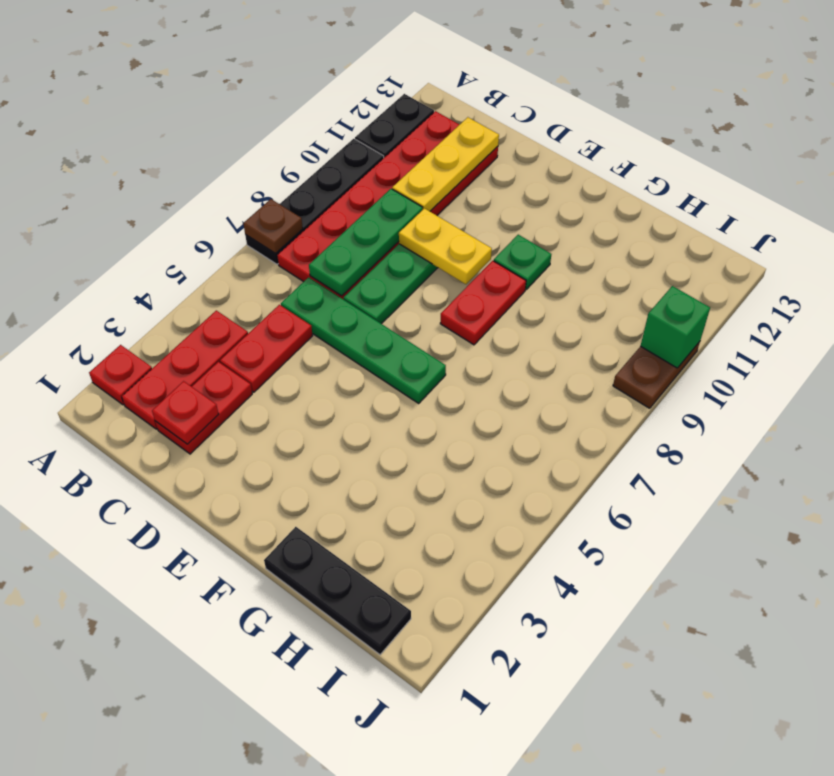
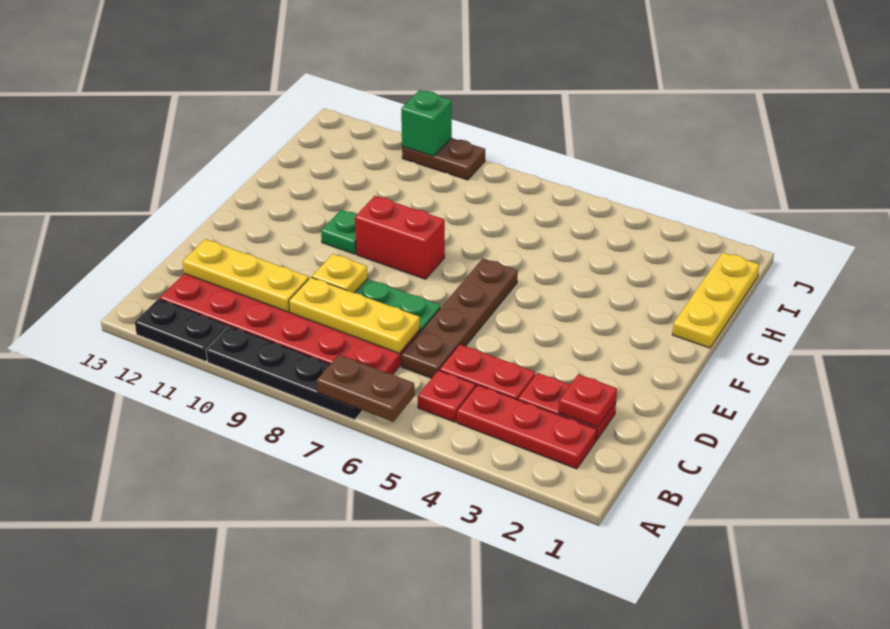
red 1x1 plate [89,345,152,405] -> red 1x1 plate moved to [418,370,476,422]
brown 1x1 plate [243,199,303,254] -> brown 1x2 plate [317,355,415,422]
green 1x4 plate [281,277,446,403] -> brown 1x4 plate [401,259,518,378]
green 1x3 plate [309,189,423,296] -> yellow 1x3 plate [289,277,420,353]
yellow 1x2 plate [399,208,492,284] -> yellow 1x1 plate [312,254,367,293]
red 1x2 plate [440,261,526,345] -> red 1x2 brick [355,196,445,279]
black 1x3 plate [264,527,411,655] -> yellow 1x3 plate [672,253,759,348]

